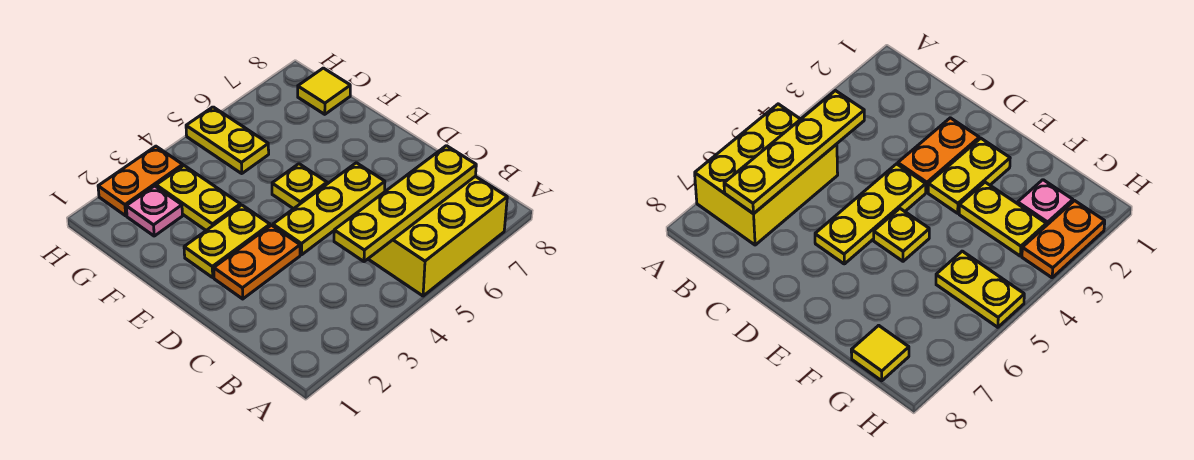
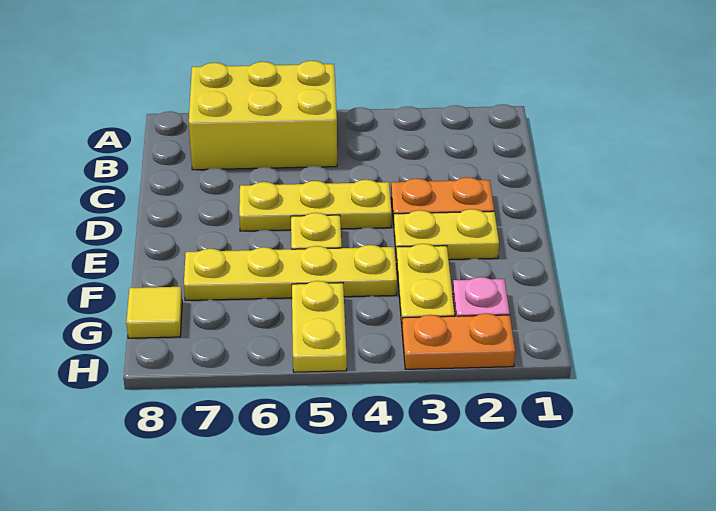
yellow 1x4 plate [334,146,476,262] -> yellow 1x4 plate moved to [184,245,397,301]

